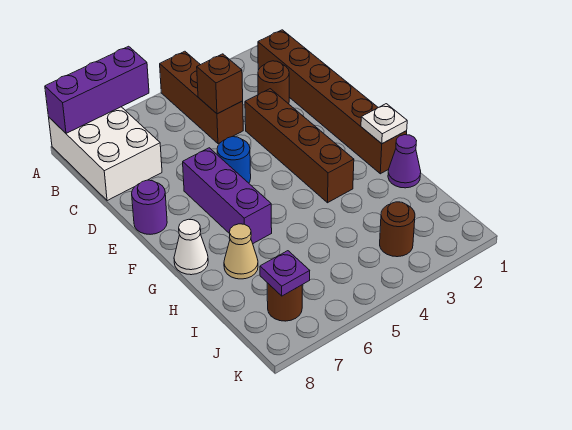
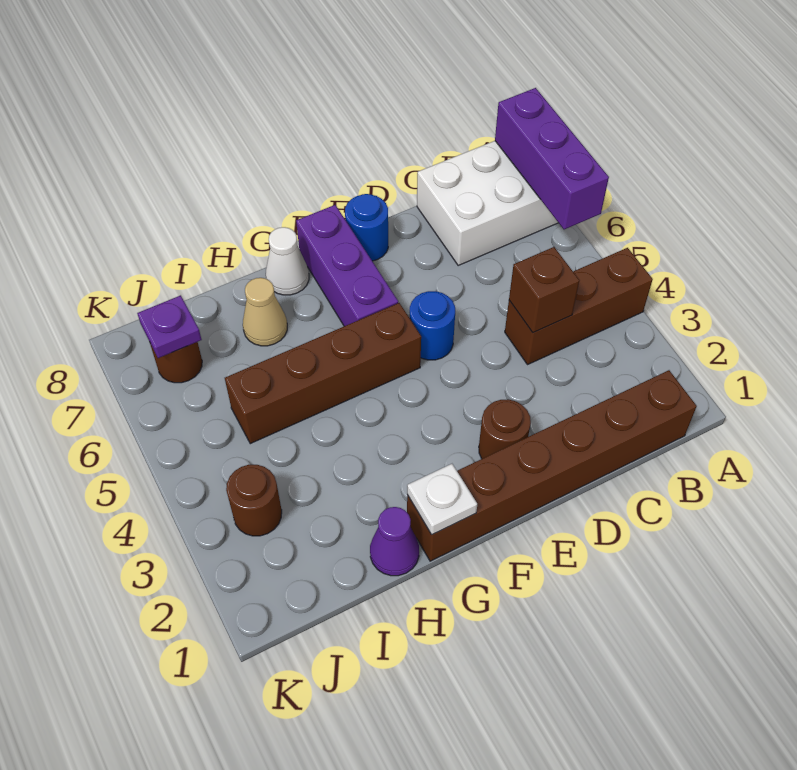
brown 1x1 round brick [258,61,289,104] -> brown 1x1 round brick moved to [479,399,531,459]
brown 1x4 brick [245,89,354,203] -> brown 1x4 brick moved to [225,303,421,444]
purple 1x3 brick [183,148,272,243] -> purple 1x3 brick turned to [296,205,398,326]
purple 1x1 round brick [132,180,167,234] -> blue 1x1 round brick [345,194,388,261]

